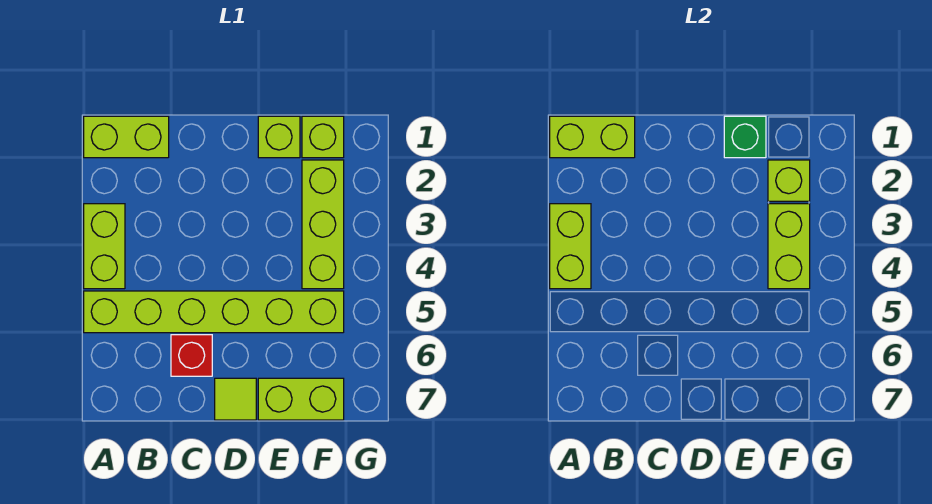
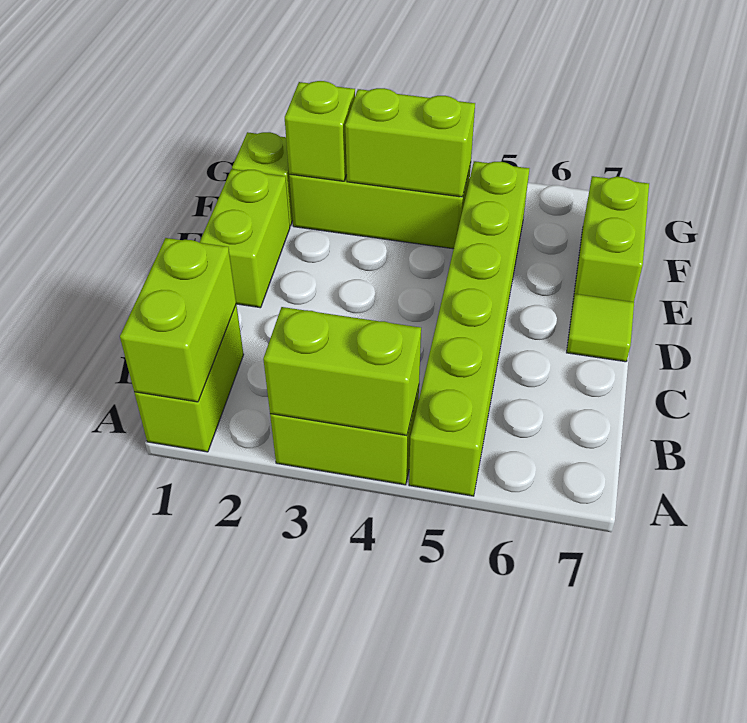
red 1x1 brick [171,335,212,376] -> none
lime 1x1 brick [258,116,300,158] -> lime 1x2 brick [199,169,290,308]
green 1x1 brick [724,116,766,158] -> none

